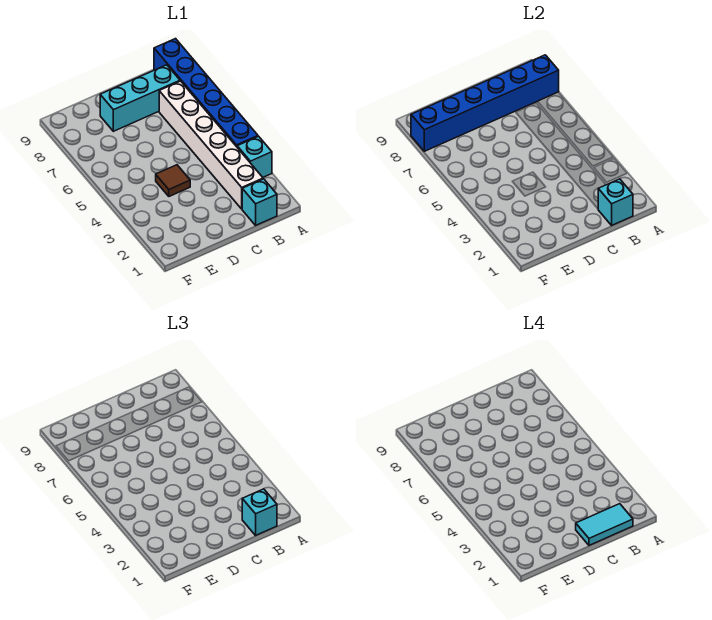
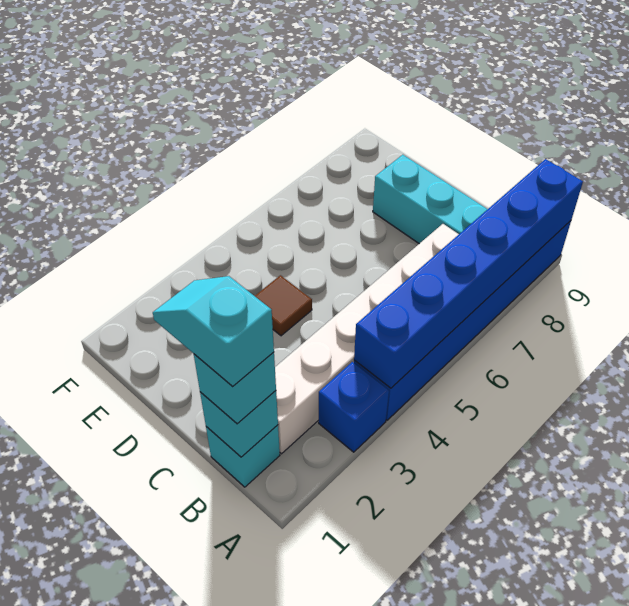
cyan 1x1 brick [237,136,272,177] -> blue 1x1 brick [319,362,389,452]
blue 1x6 brick [411,55,559,151] -> blue 1x6 brick turned to [354,159,583,388]
cyan 1x2 tile [576,504,633,545] -> cyan 1x2 slope [153,276,274,387]

